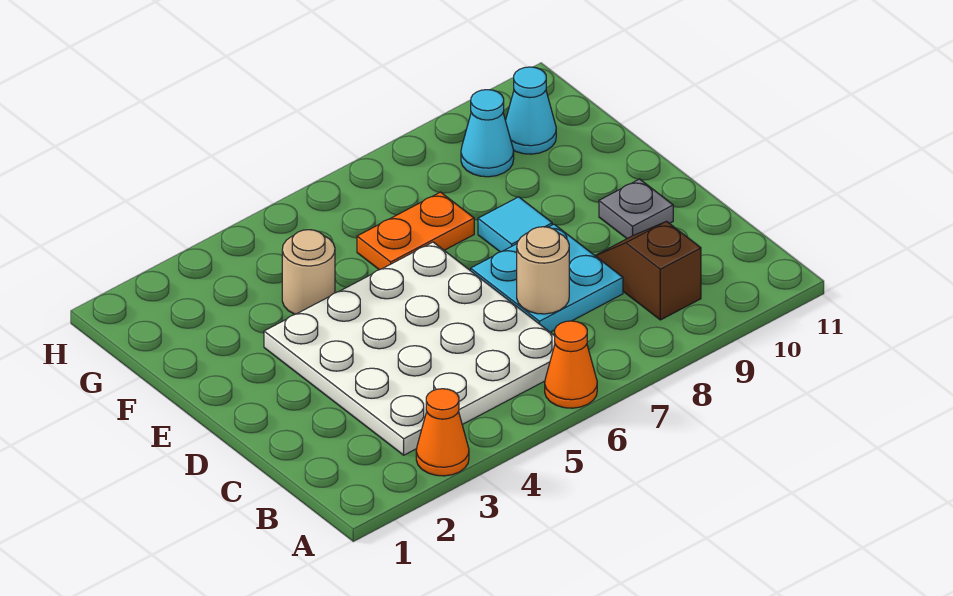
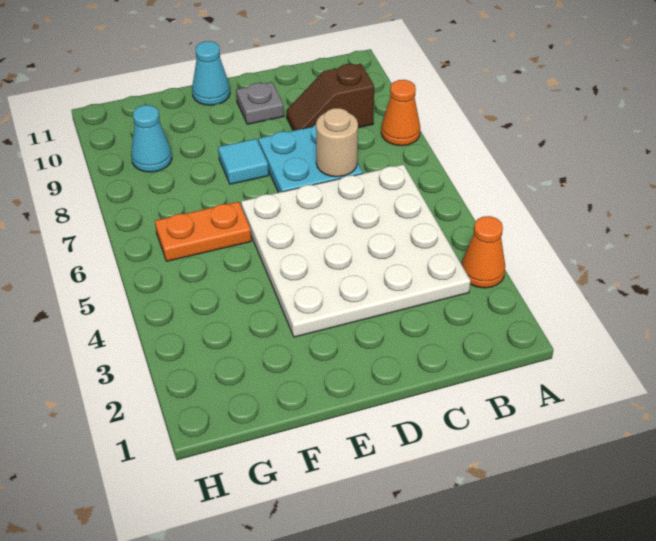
orange 1x1 cone [545,321,597,408] -> orange 1x1 cone moved to [381,80,420,146]
tan 1x1 round brick [282,230,335,314] -> none
orange 1x2 plate [357,192,474,270] -> orange 1x2 plate turned to [155,202,251,261]
cyan 1x1 cone [506,67,556,154] -> cyan 1x1 cone moved to [192,41,230,105]

